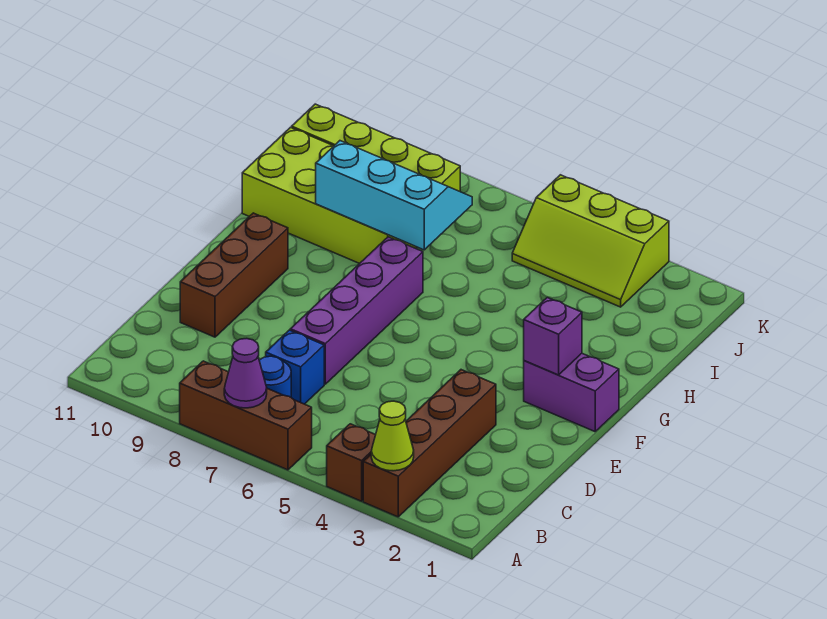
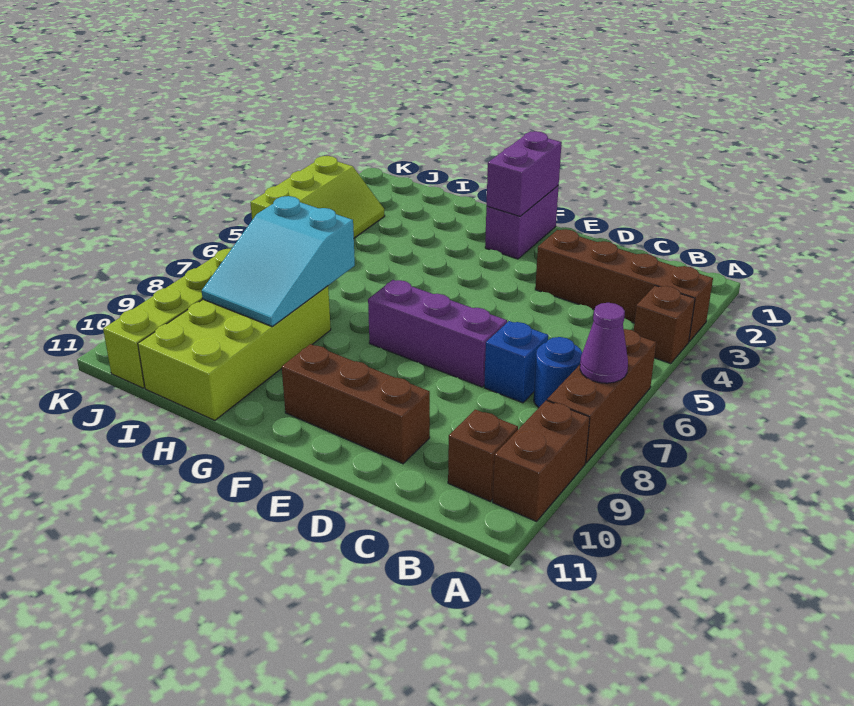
lime 1x1 cone [371,401,414,471] -> none
none -> brown 1x2 brick [493,400,590,521]
none -> brown 1x1 brick [448,409,518,501]
purple 1x4 brick [290,237,423,384] -> purple 1x3 brick [368,280,507,387]
purple 1x1 brick [524,298,582,375] -> purple 1x2 brick [487,131,562,216]
cyan 2x3 slope [316,141,472,250] -> cyan 2x3 slope turned to [202,196,355,326]

